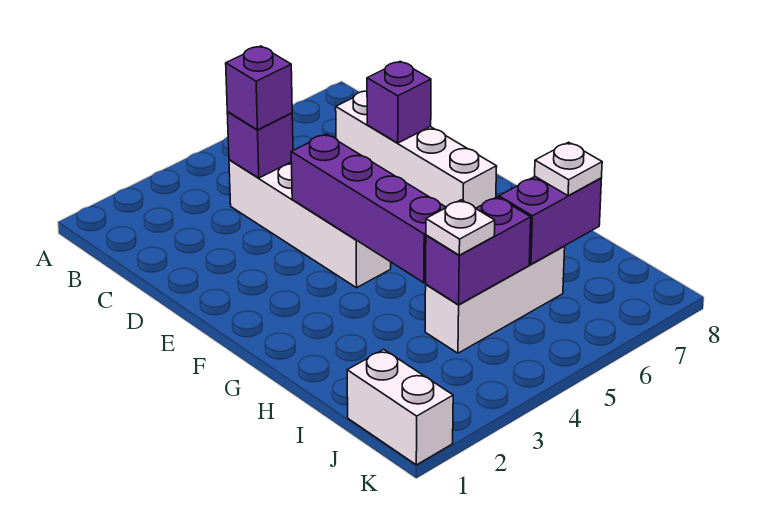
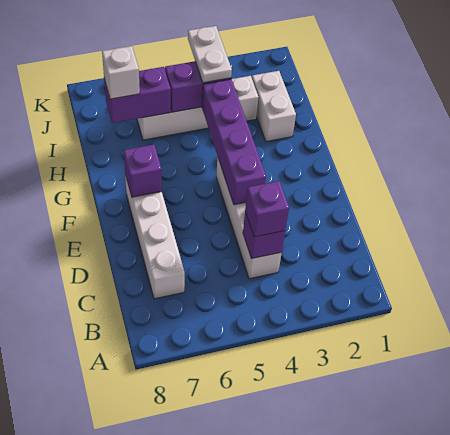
purple 1x1 brick [367,61,431,143] -> purple 1x1 brick moved to [124,145,162,197]
white 1x3 brick [425,246,565,353] -> white 1x4 brick [137,76,258,140]
white 1x1 plate [426,200,495,255] -> white 1x2 plate [188,26,232,83]
white 1x1 plate [535,142,602,196] -> white 1x1 brick [102,46,140,99]
white 1x2 brick [347,349,453,465] -> white 1x2 brick moved to [252,71,296,142]

